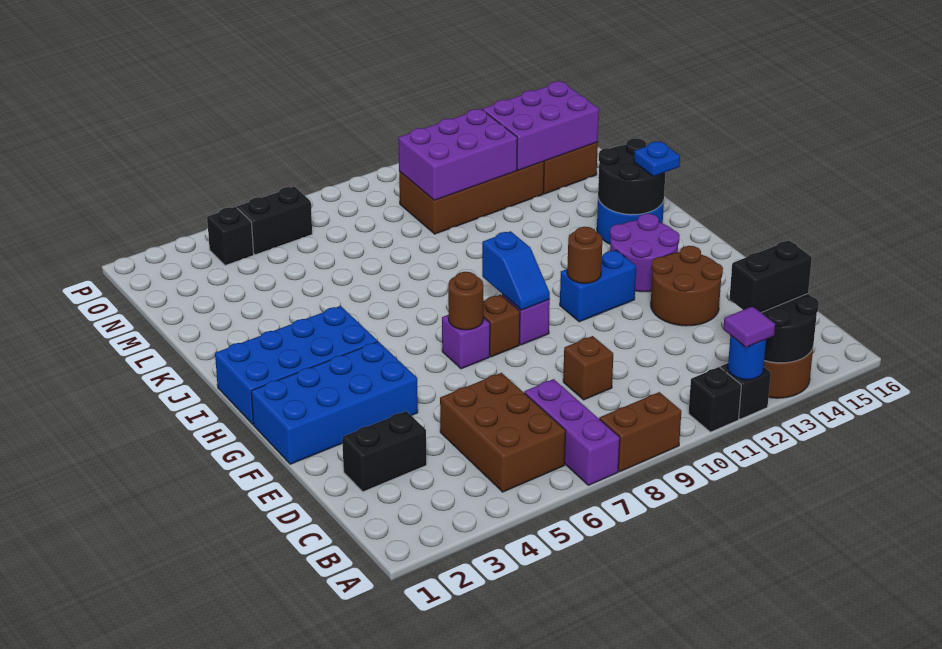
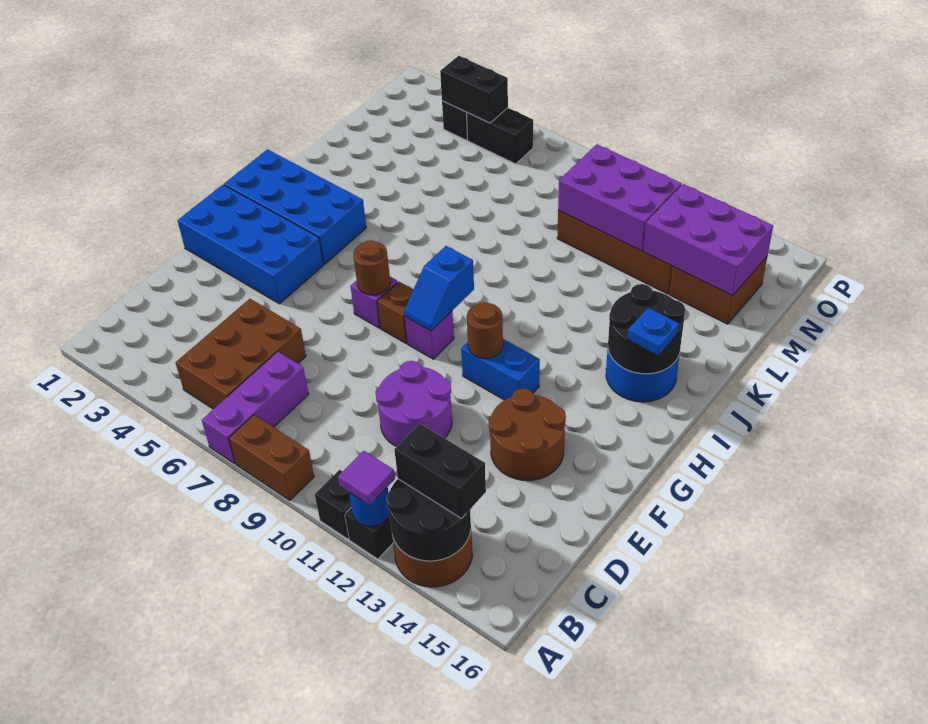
black 1x2 brick [342,411,427,492] -> black 1x2 brick moved to [440,56,508,123]
brown 1x1 brick [563,336,613,400] -> none
purple 2x2 round brick [610,214,680,292] -> purple 2x2 round brick moved to [375,361,452,447]

